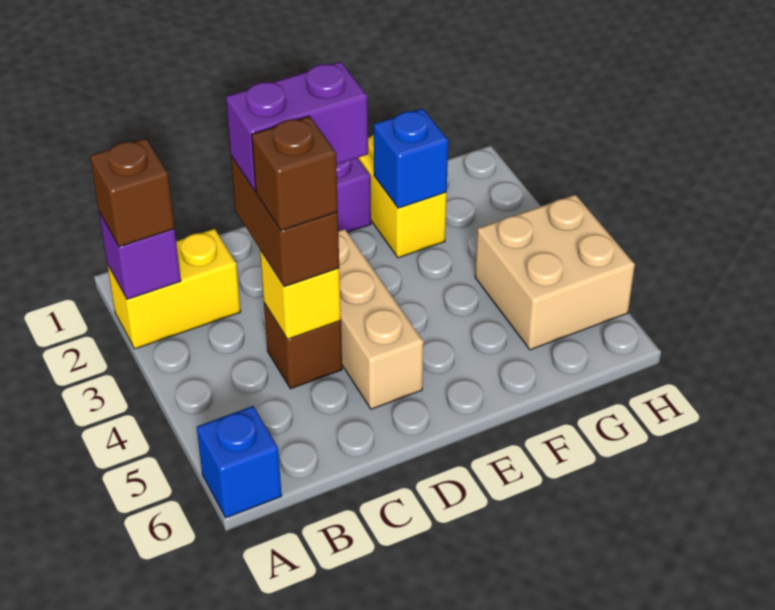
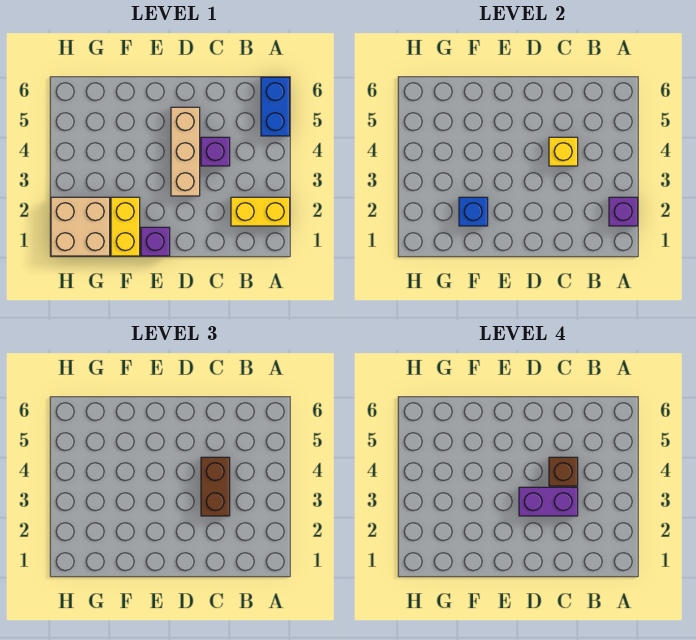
brown 1x1 brick [90,138,175,247] -> none
blue 1x1 brick [197,406,282,518] -> blue 1x2 brick [261,77,290,136]
brown 1x1 brick [264,303,342,389] -> purple 1x1 brick [201,137,230,166]
tan 2x2 brick [475,195,635,350] -> tan 2x2 brick moved to [51,197,110,256]

